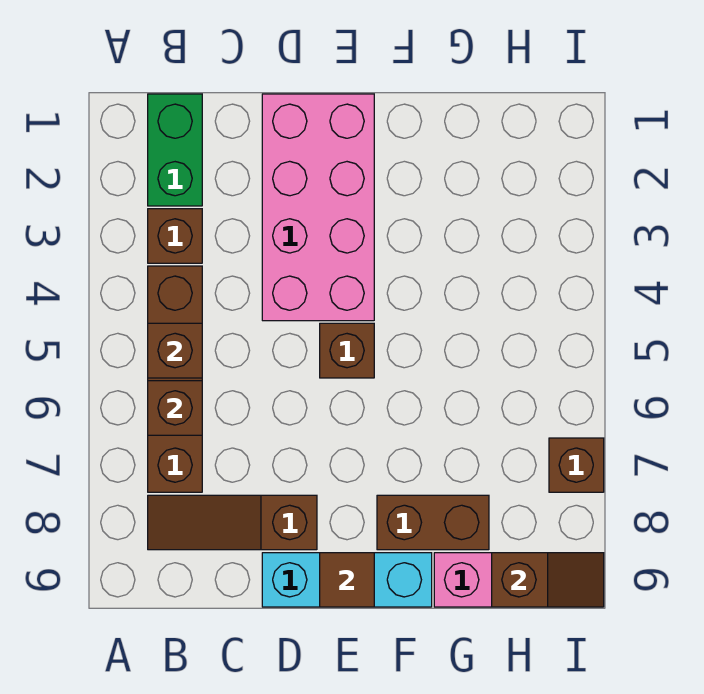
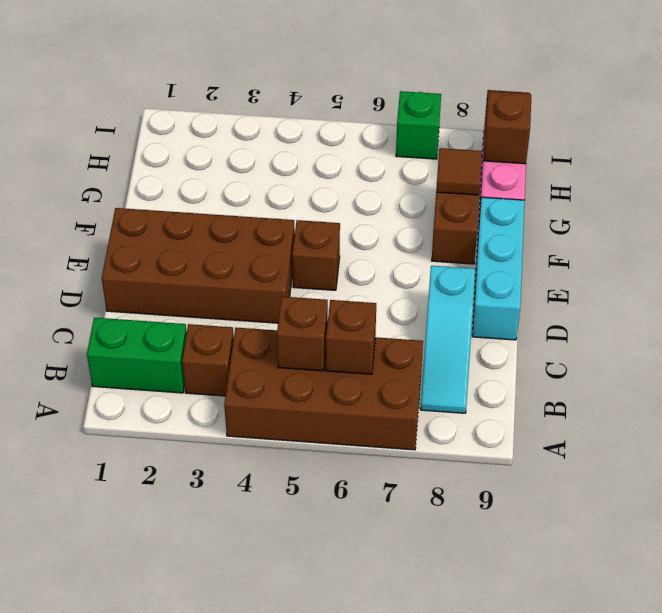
brown 1x4 brick [148,266,202,492] -> brown 2x4 brick [224,328,423,450]
brown 1x3 slope [148,495,317,550] -> cyan 1x3 slope [421,266,475,413]
pink 2x4 brick [262,94,374,321] -> brown 2x4 brick [102,208,295,323]
brown 1x1 tile [320,553,374,607] -> brown 1x1 tile moved to [436,148,482,195]
brown 1x1 brick [549,438,604,492] -> green 1x1 brick [396,91,441,159]

